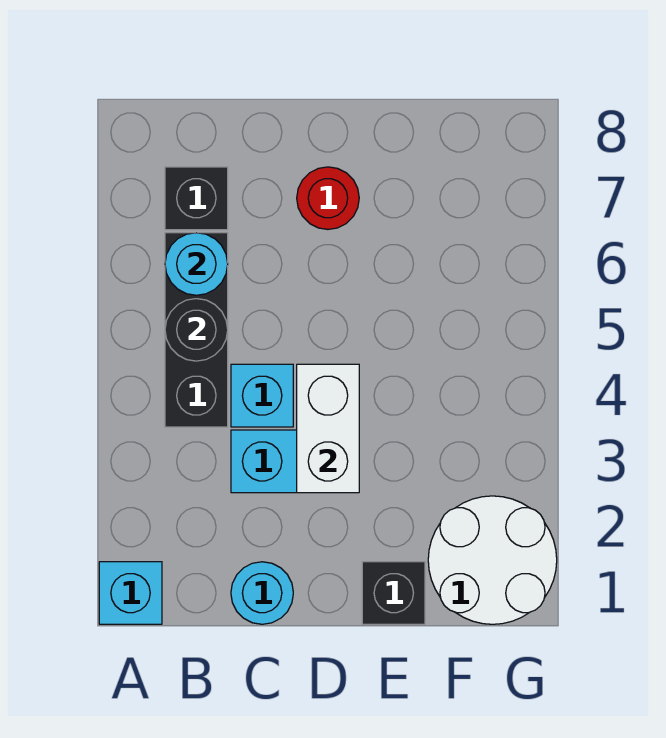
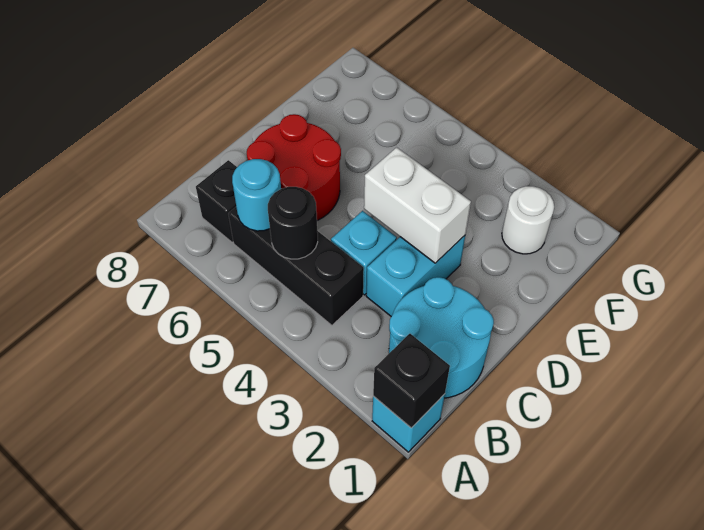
cyan 1x1 round brick [231,562,293,624] -> cyan 2x2 round brick [389,277,494,398]
red 1x1 round brick [297,167,359,229] -> red 2x2 round brick [247,114,341,221]
black 1x1 brick [362,562,425,624] -> black 1x1 brick moved to [373,334,450,428]
white 2x2 round brick [428,496,557,624] -> white 1x1 round brick [502,186,554,254]

